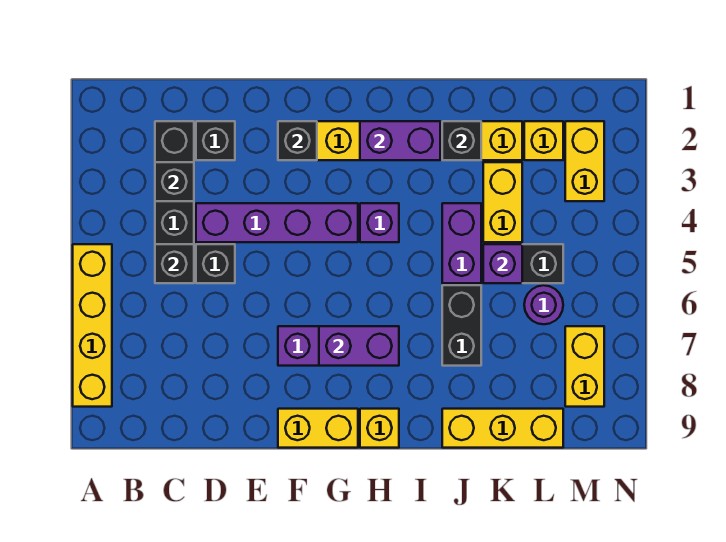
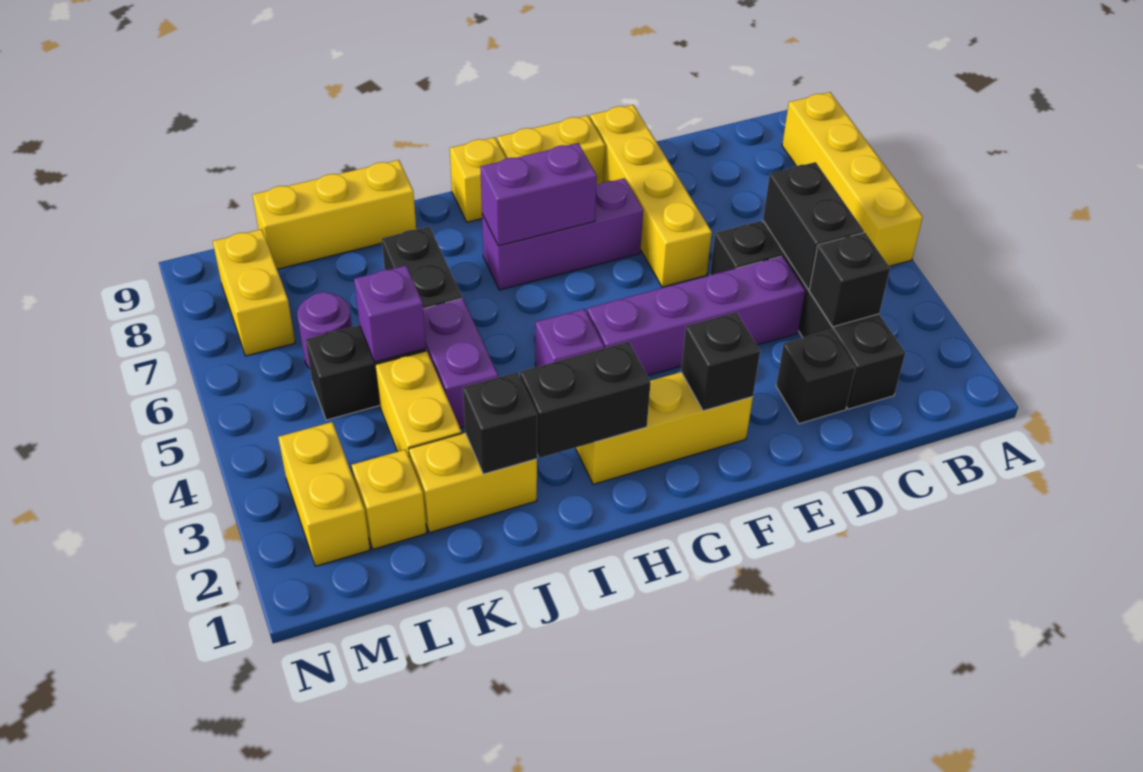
black 1x1 brick [155,244,194,283] -> black 1x2 brick [763,162,864,289]
none -> yellow 1x4 brick [590,105,712,287]
purple 1x2 brick [360,121,440,160] -> black 1x2 brick [520,342,651,458]

